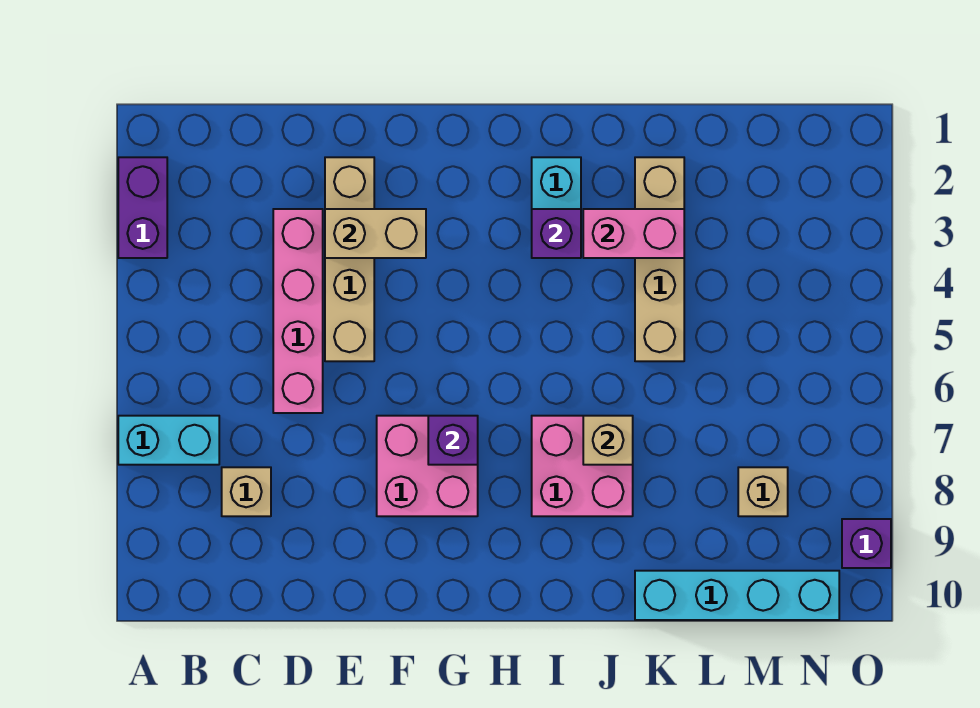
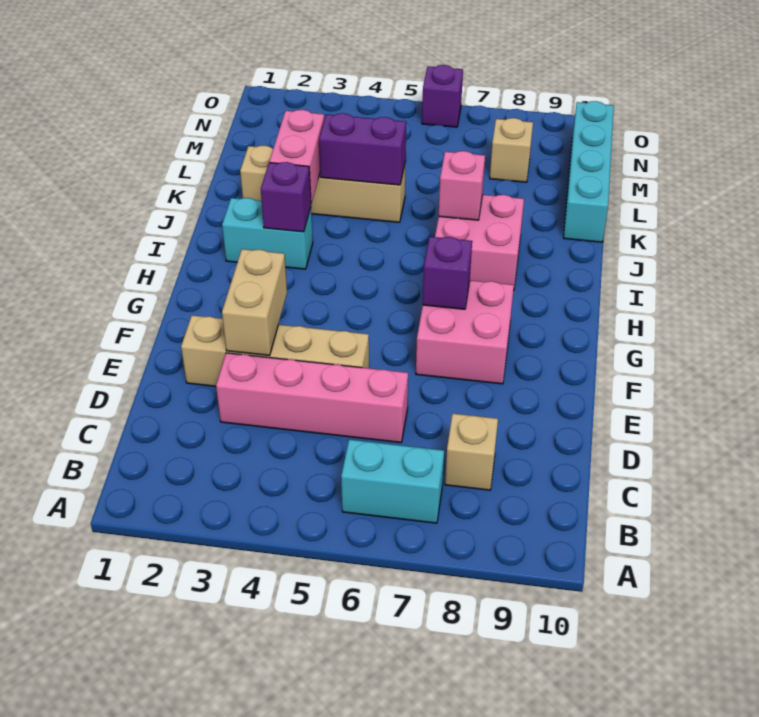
purple 1x2 brick [118,157,167,258] -> purple 1x2 brick moved to [319,113,406,185]
cyan 1x2 brick [118,416,219,465] -> cyan 1x2 brick turned to [341,440,444,523]
tan 1x1 brick [583,416,633,465] -> pink 1x1 brick [439,151,485,220]
purple 1x1 brick [842,519,891,568] -> purple 1x1 brick moved to [422,65,463,127]

